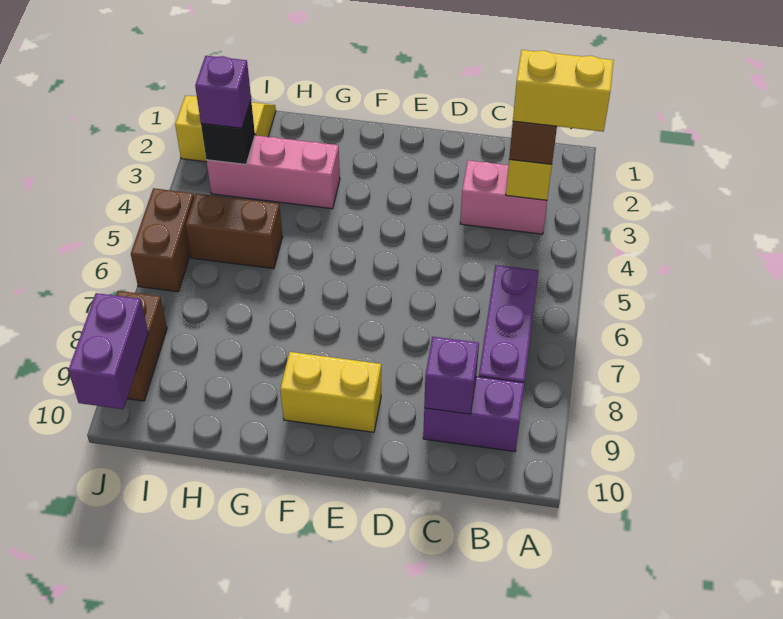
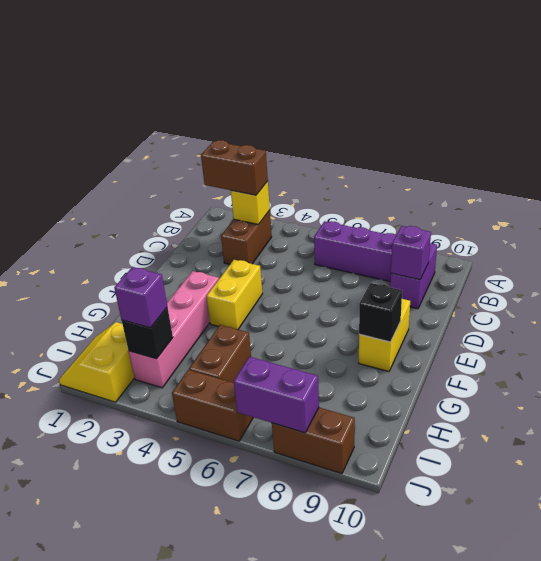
yellow 1x2 brick [513,50,614,132] -> yellow 1x2 brick moved to [206,260,263,329]
pink 1x2 brick [460,160,547,234] -> brown 1x2 brick [221,210,272,264]
none -> black 1x1 brick [359,283,402,342]
pink 1x3 brick [206,135,340,209] -> pink 1x4 brick [129,271,219,388]
purple 1x2 brick [68,293,148,409] -> purple 1x2 brick moved to [234,357,319,433]

